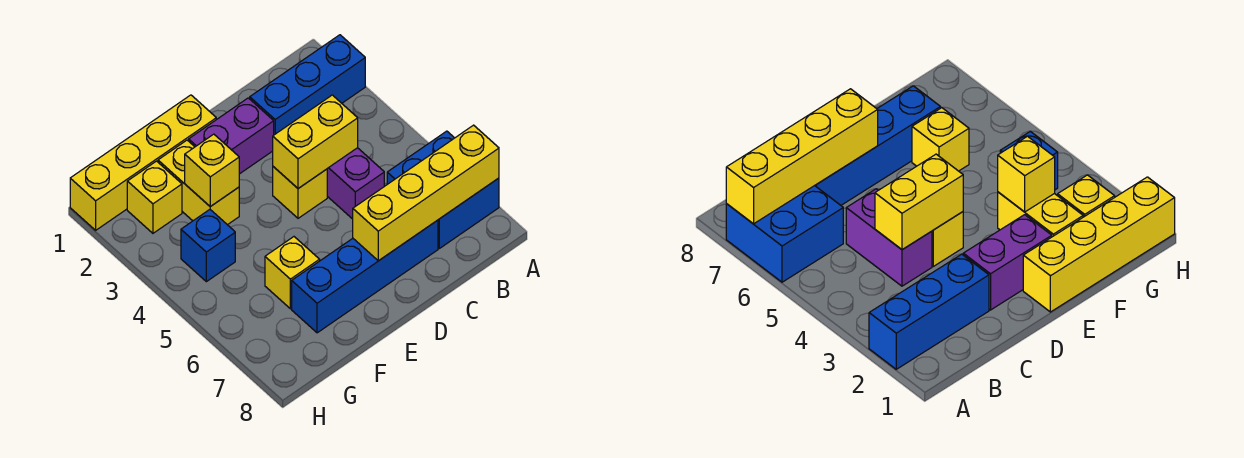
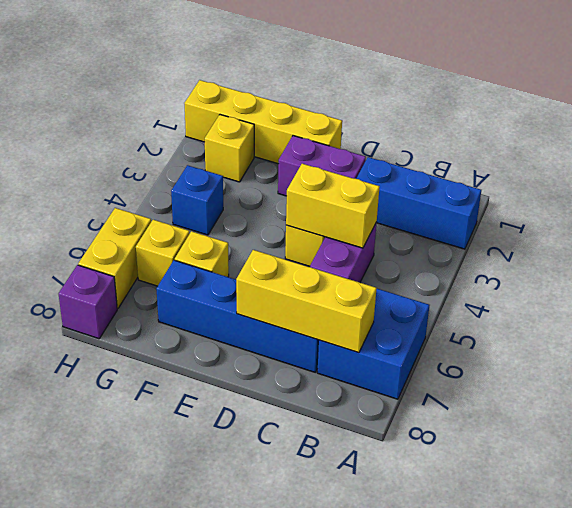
yellow 1x4 brick [353,125,499,261] -> yellow 1x3 brick [236,250,377,353]
yellow 1x2 brick [158,140,239,225] -> yellow 1x2 brick moved to [78,208,151,308]
yellow 1x1 brick [185,134,239,207] -> yellow 1x1 brick moved to [136,220,189,286]
none -> purple 1x1 brick [59,265,117,339]

